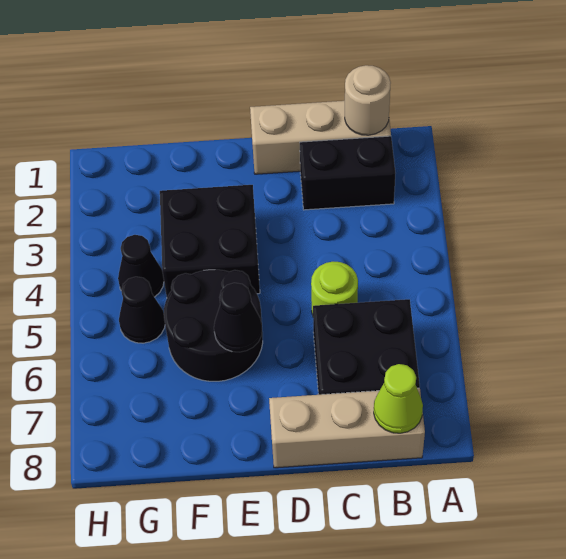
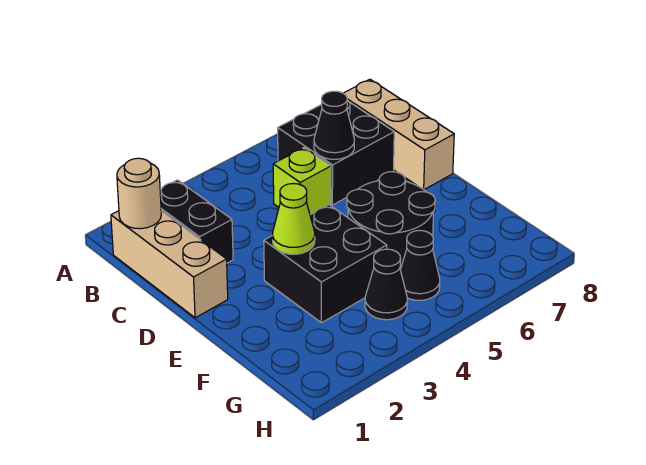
lime 1x1 cone [374,364,423,433] -> lime 1x1 cone moved to [272,184,315,254]
lime 1x1 round brick [311,262,358,315] -> lime 1x1 brick [273,148,331,215]
black 1x1 cone [214,283,262,352] -> black 1x1 cone moved to [314,91,354,159]

